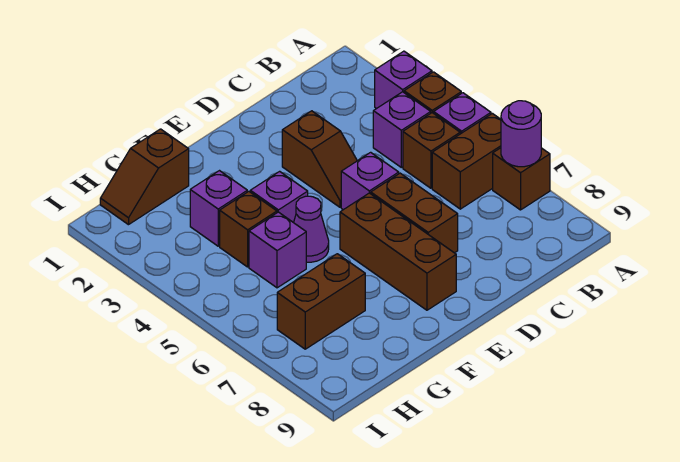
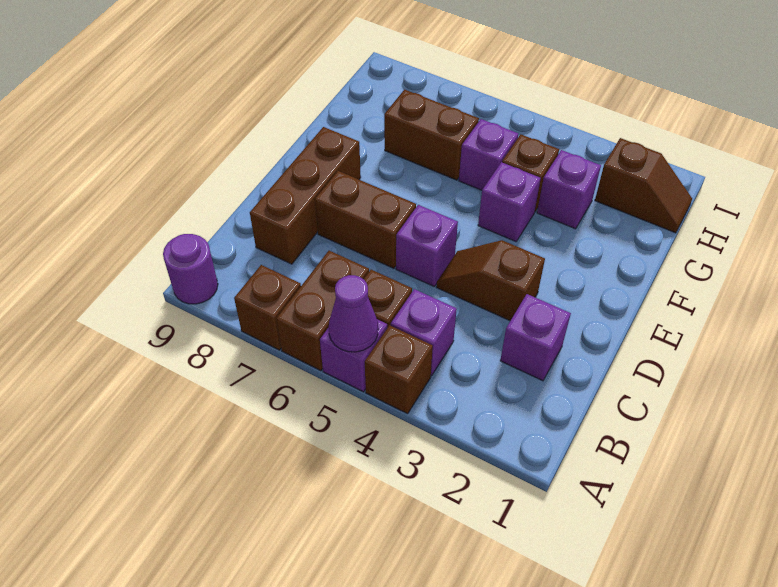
purple 1x1 brick [375,51,432,109] -> purple 1x1 brick moved to [500,294,571,381]
purple 1x1 round brick [501,101,541,167] -> purple 1x1 round brick moved to [163,234,218,304]
brown 1x3 brick [340,193,456,310] -> brown 1x3 brick turned to [250,127,361,264]
purple 1x1 cone [294,196,329,262] -> purple 1x1 cone moved to [329,275,378,352]
brown 1x2 slope [100,129,189,225] -> brown 1x2 slope turned to [595,138,692,233]
brown 1x2 brick [277,254,365,349] -> brown 1x2 brick turned to [384,90,479,180]

